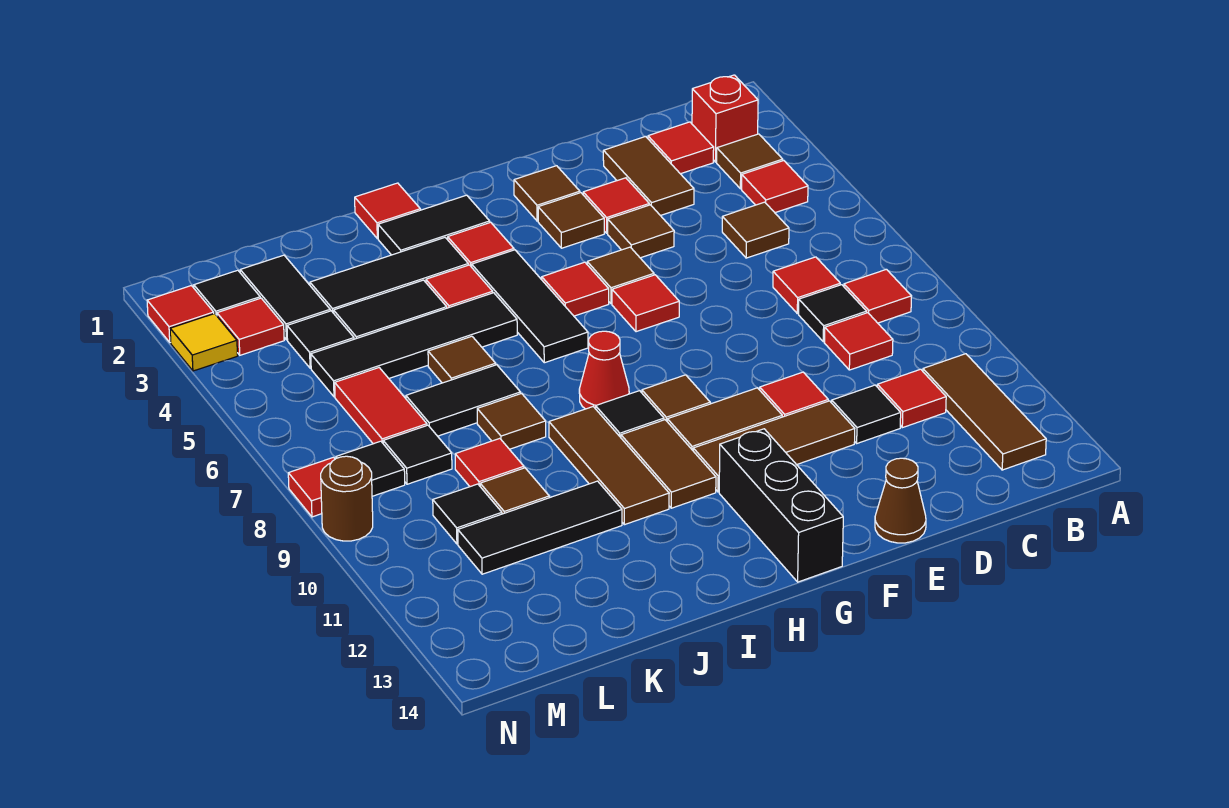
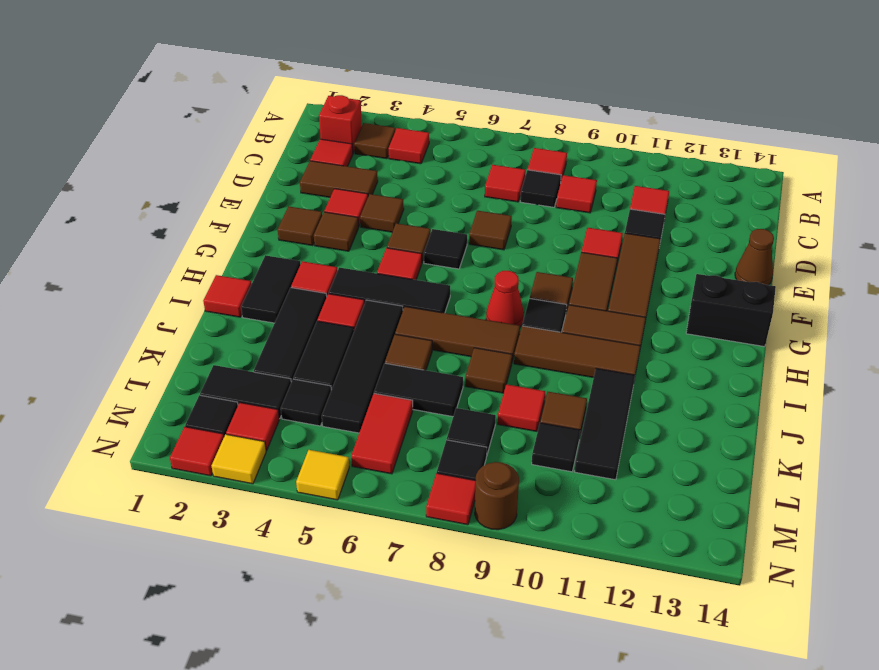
brown 1x3 tile [923,354,1046,470] -> brown 1x3 tile moved to [395,307,520,362]
brown 1x1 tile [722,202,789,258] -> brown 1x1 tile moved to [469,211,512,250]
red 1x1 tile [612,275,679,332] -> black 1x1 tile [424,229,467,269]
black 1x3 brick [719,429,843,582] -> black 1x2 brick [686,274,776,347]
black 1x2 tile [406,365,520,436] -> black 1x2 tile turned to [374,363,463,417]
red 1x2 tile [335,368,427,444] -> red 1x2 tile turned to [351,393,413,474]
none -> yellow 1x1 tile [296,450,349,500]

